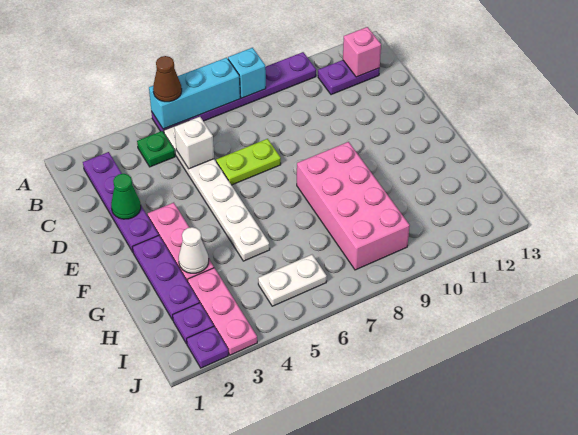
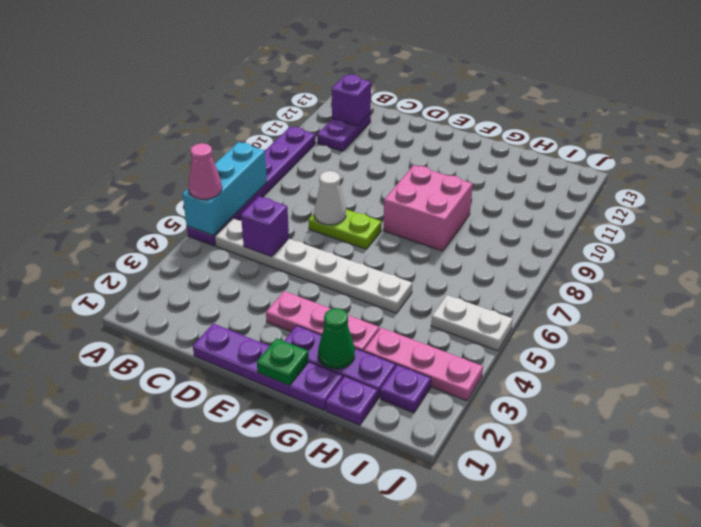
brown 1x1 cone [153,56,182,102] -> pink 1x1 cone [188,143,222,199]
cyan 1x1 brick [228,48,266,98] -> none
purple 1x4 plate [83,152,159,252] -> purple 1x4 plate moved to [193,323,343,410]
green 1x1 plate [137,131,175,167] -> green 1x1 plate moved to [257,338,309,386]
pink 1x1 brick [343,27,381,77] -> purple 1x1 brick [332,75,371,126]
white 1x1 brick [174,117,214,169] -> purple 1x1 brick [241,196,289,257]
green 1x1 cone [111,174,141,219] -> green 1x1 cone moved to [318,308,355,369]
lime 1x2 plate [216,139,281,185] -> lime 1x2 plate turned to [309,209,382,249]
pink 2x4 brick [297,142,410,270] -> pink 2x2 brick [383,165,473,251]
white 1x1 cone [179,227,209,273] -> white 1x1 cone moved to [314,171,346,225]
white 1x2 plate [258,255,327,306] -> white 1x2 plate turned to [431,295,513,351]
purple 1x1 plate [187,327,228,368] -> purple 1x1 plate moved to [326,376,378,425]

